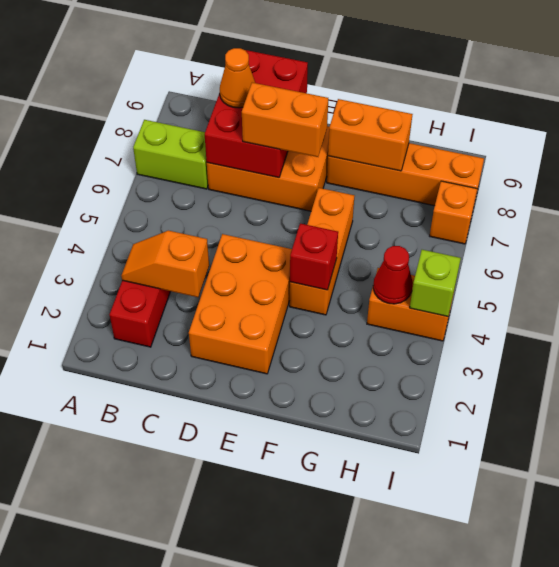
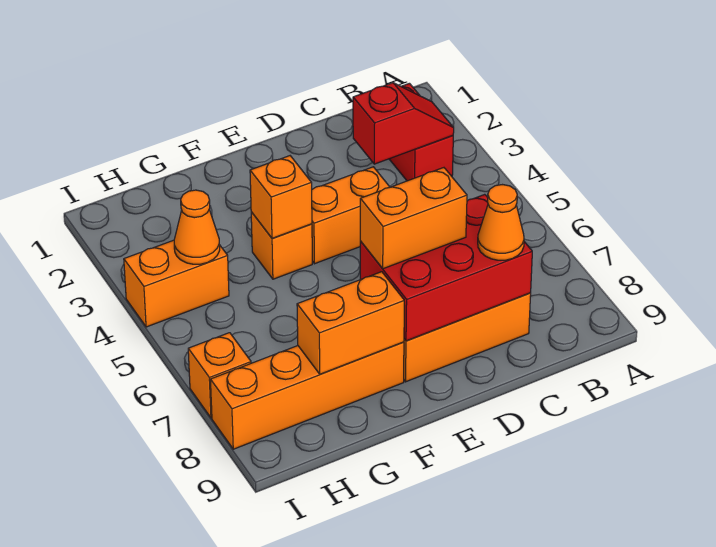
lime 1x2 brick [133,120,208,189] -> none
orange 1x2 slope [121,231,209,297] -> red 1x2 slope [353,83,454,164]
red 2x3 brick [205,50,308,178] -> red 2x3 brick turned to [360,194,532,341]
orange 2x3 brick [189,234,292,374] -> orange 1x2 brick [312,167,390,264]
orange 1x3 brick [290,188,354,315] -> orange 1x1 brick [251,212,312,279]
red 1x1 brick [290,224,338,290] -> orange 1x1 brick [250,156,312,239]
red 1x1 cone [373,246,413,304] -> orange 1x1 cone [174,190,220,264]
lime 1x1 brick [410,250,461,317] -> none

